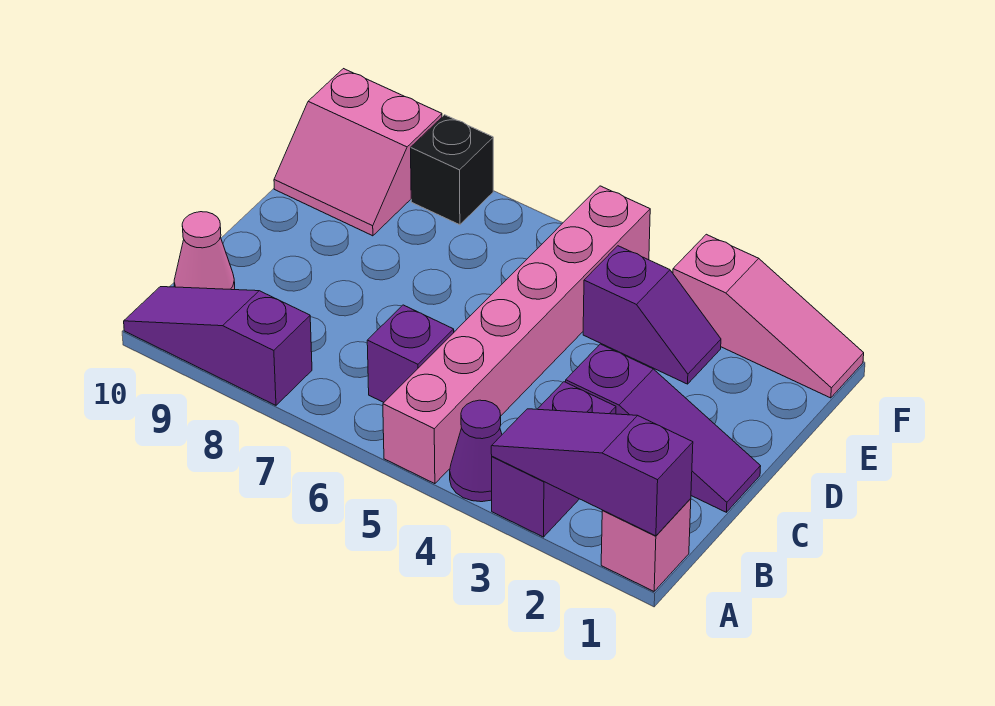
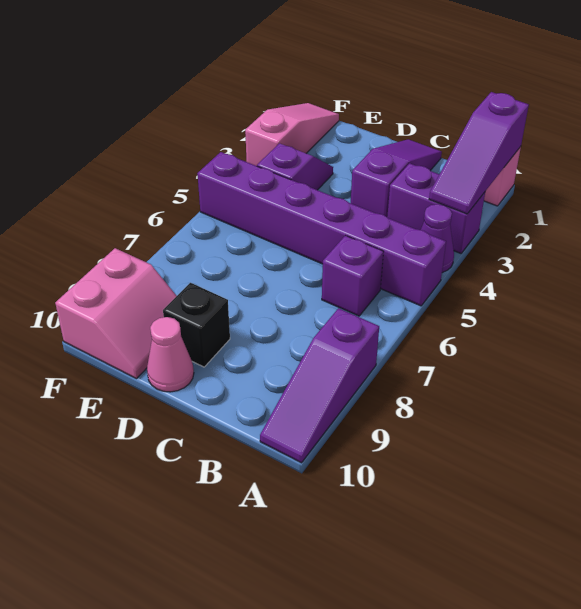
pink 1x6 brick [383,186,650,484] -> purple 1x6 brick [197,152,446,306]
pink 1x1 cone [174,212,235,290] -> pink 1x1 cone moved to [147,317,194,392]
black 1x1 brick [411,115,493,225] -> black 1x1 brick moved to [163,283,230,367]

